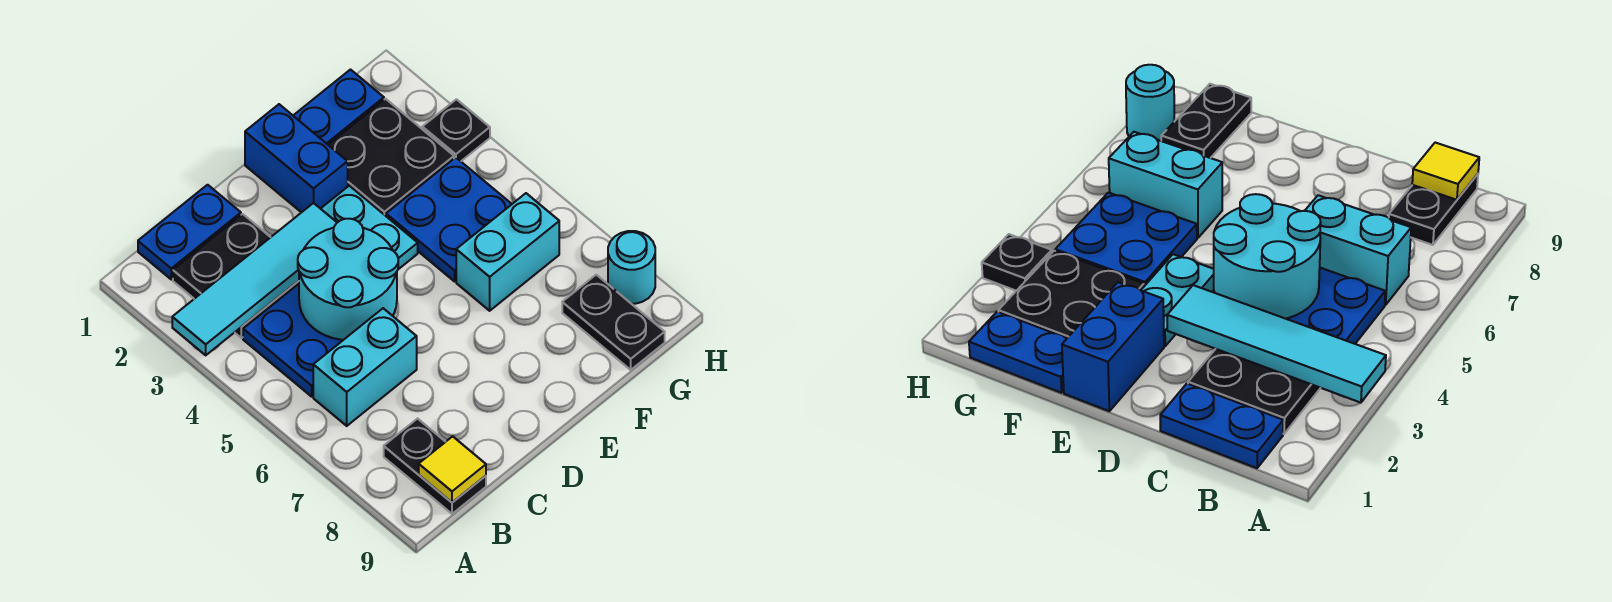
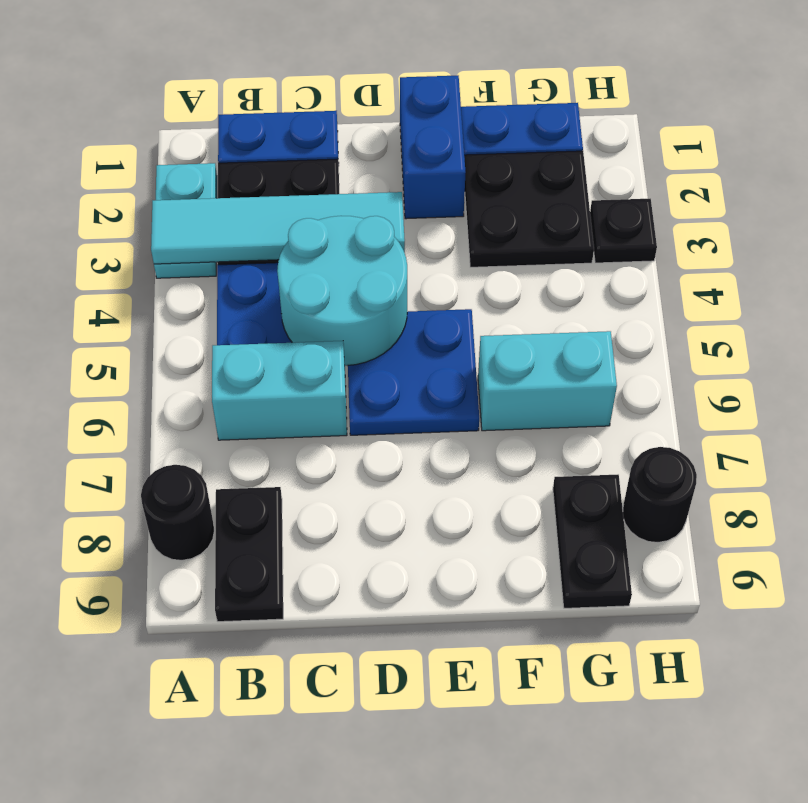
none -> black 1x1 round brick [141,465,214,560]
yellow 1x1 tile [419,436,486,502] -> none
cyan 1x2 plate [321,186,418,269] -> cyan 1x2 plate moved to [154,163,217,278]
blue 2x2 plate [386,158,512,281] -> blue 2x2 plate moved to [348,309,479,435]
cyan 1x1 round brick [608,231,655,304] -> black 1x1 round brick [623,447,697,543]

